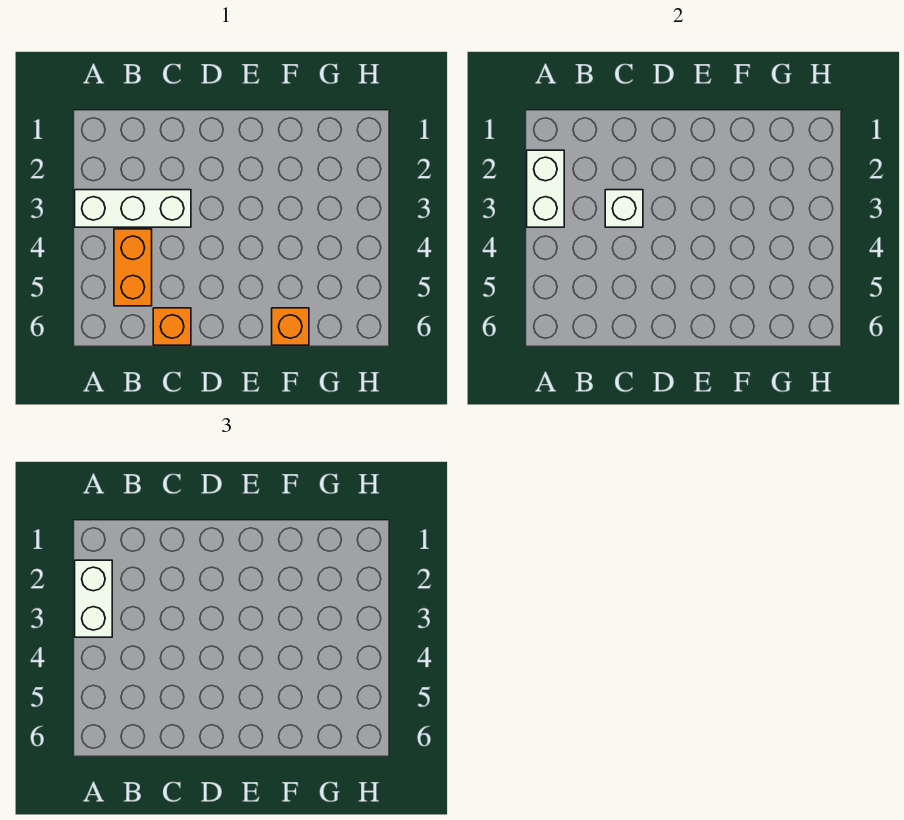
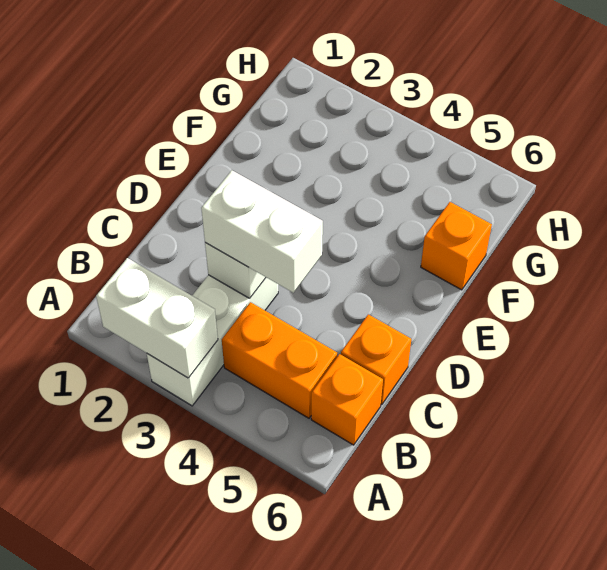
white 1x2 brick [75,560,112,637] -> white 1x2 brick moved to [201,170,323,293]
none -> orange 1x1 brick [311,354,383,445]

